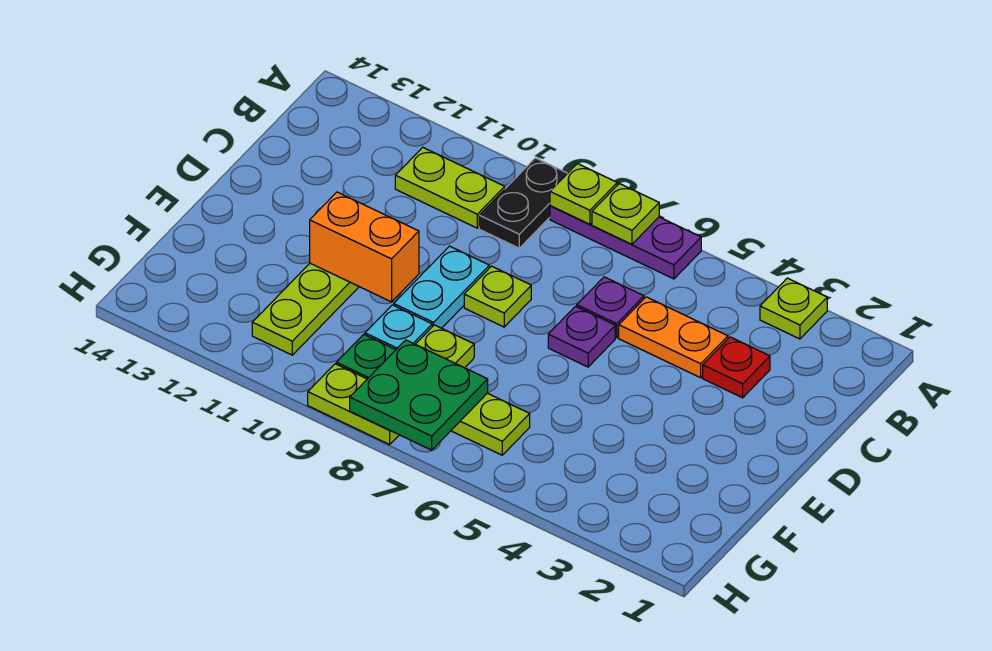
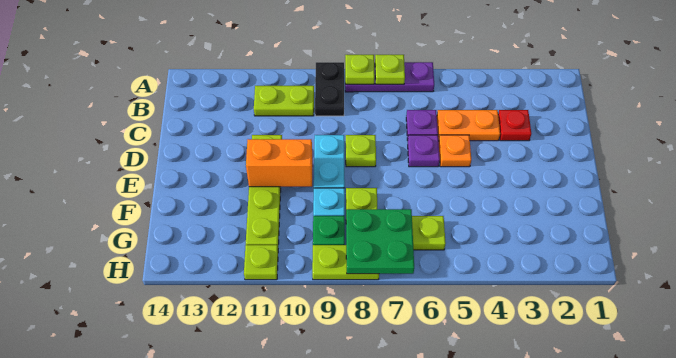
lime 1x1 plate [760,278,827,339] -> lime 1x1 plate moved to [244,245,278,280]
none -> orange 1x1 plate [438,135,471,167]

